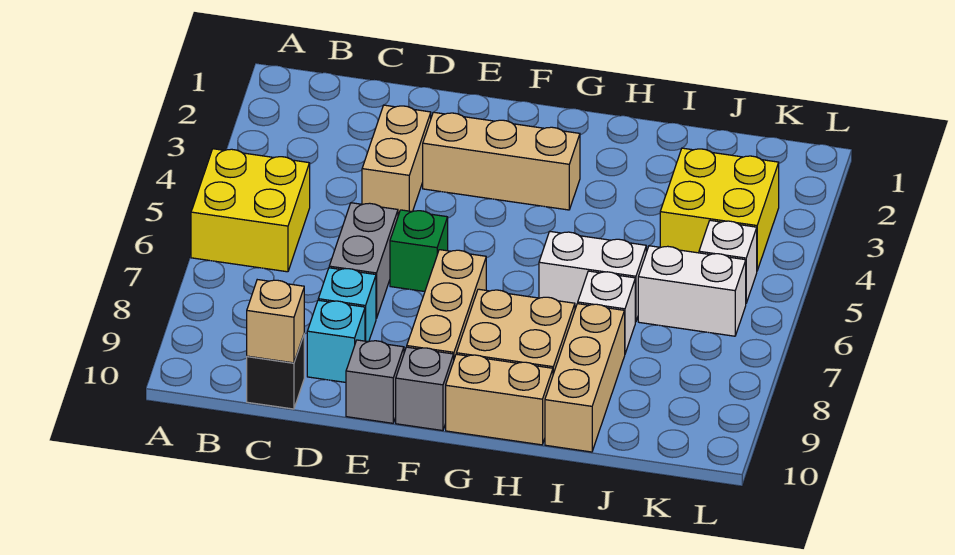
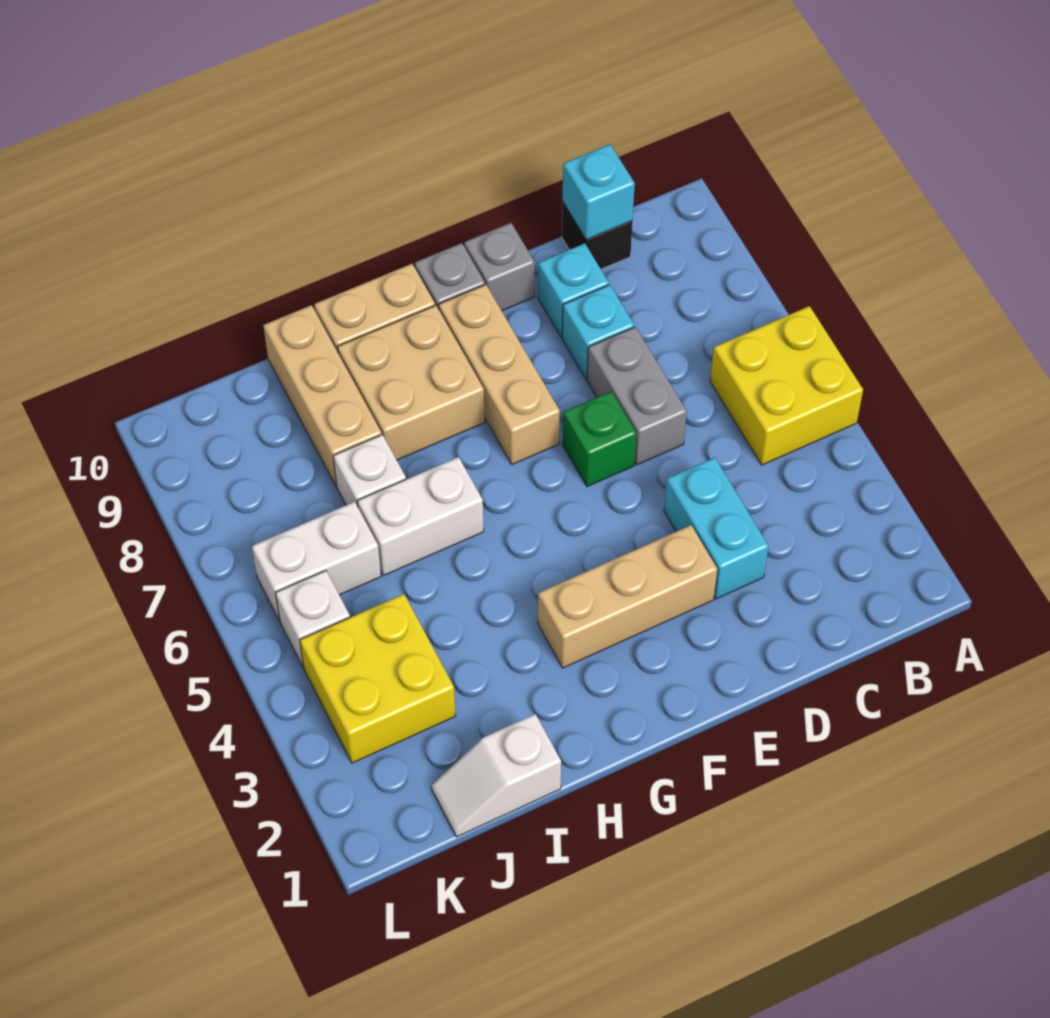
tan 1x1 brick [247,280,304,363] -> cyan 1x1 brick [563,144,635,240]
tan 1x2 brick [362,105,431,215] -> cyan 1x2 brick [664,457,769,599]
none -> white 1x2 slope [431,714,561,837]

